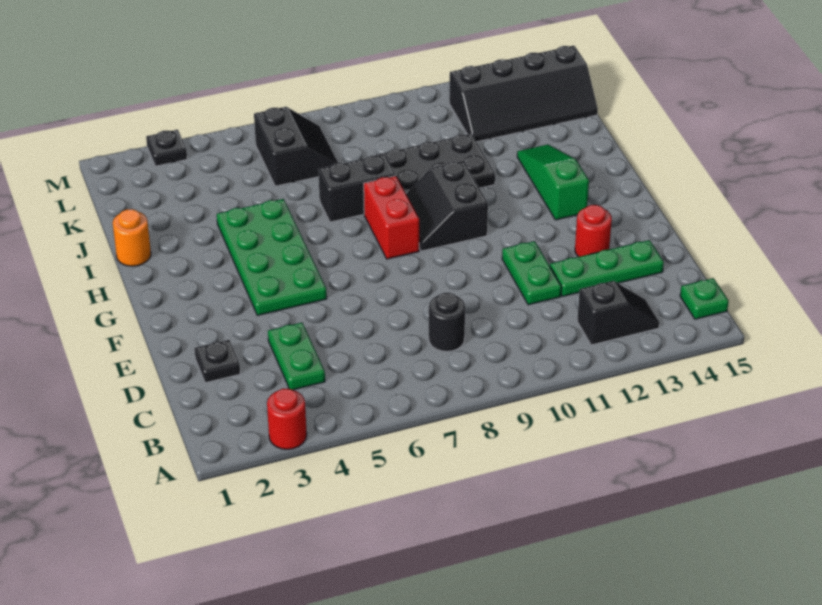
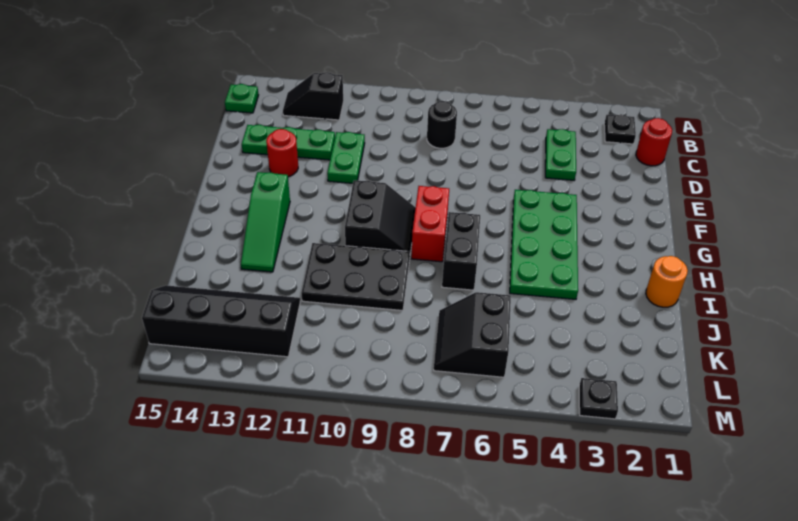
red 1x1 round brick [267,388,307,449] -> red 1x1 round brick moved to [636,118,672,166]
black 1x1 plate [194,340,240,383] -> black 1x1 plate moved to [604,114,636,144]
black 1x2 brick [318,155,396,222] -> black 1x2 brick turned to [442,212,480,290]

